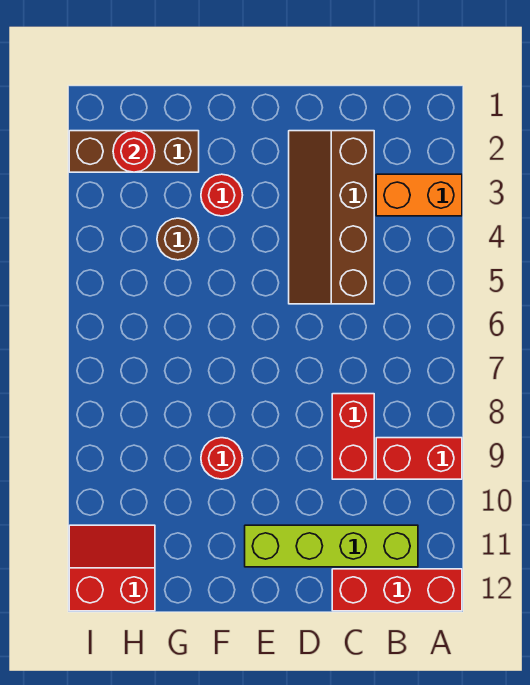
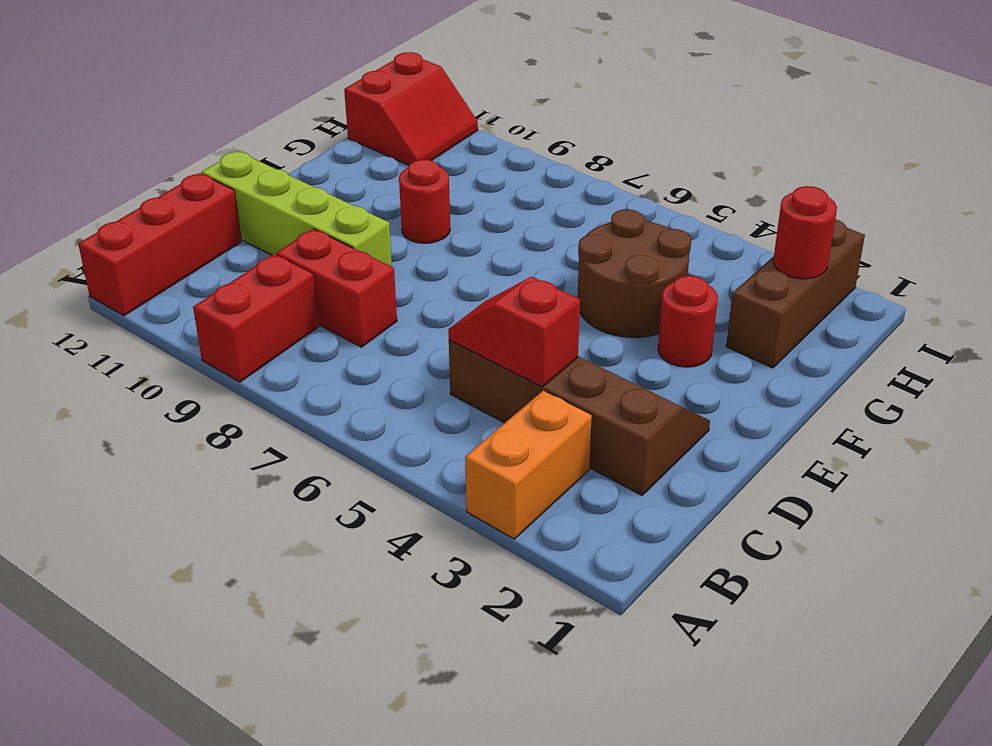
lime 1x4 brick [245,525,418,567] -> lime 1x4 brick turned to [201,151,392,267]
none -> red 1x2 slope [448,277,580,387]
brown 1x1 round brick [157,218,199,260] -> brown 2x2 round brick [578,209,691,338]

